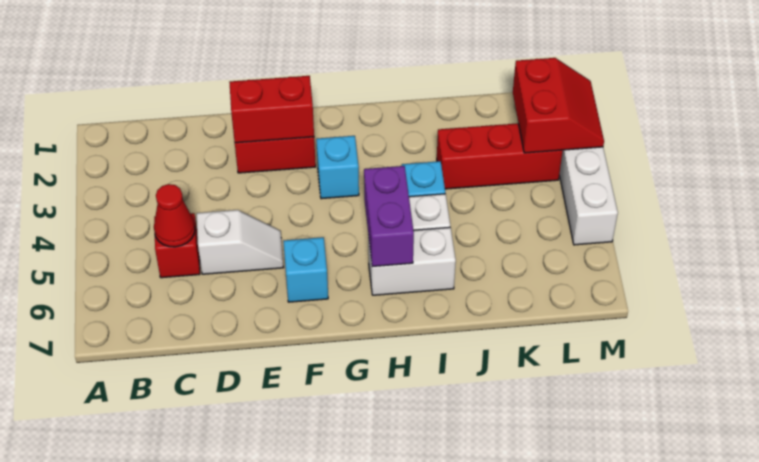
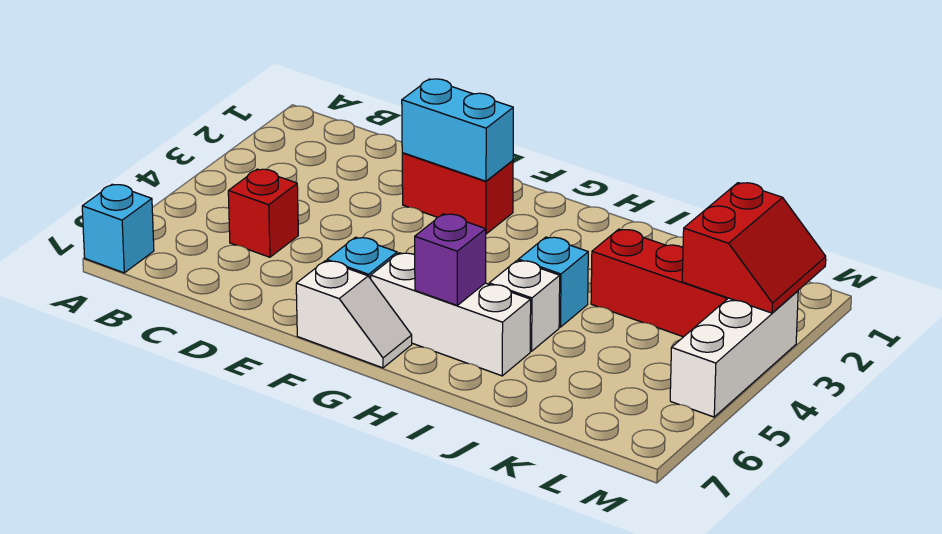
red 1x1 cone [154,184,195,247] -> none
white 1x2 slope [197,210,283,274] -> white 1x2 slope moved to [296,261,412,368]
red 1x2 brick [229,76,314,143] -> cyan 1x2 brick [402,79,513,181]
cyan 1x1 brick [316,136,359,199] -> cyan 1x1 brick moved to [82,184,154,273]
purple 1x2 brick [364,166,414,267] -> purple 1x1 brick [415,214,486,305]
white 1x2 brick [368,227,456,295] -> white 1x3 brick [371,253,531,376]

